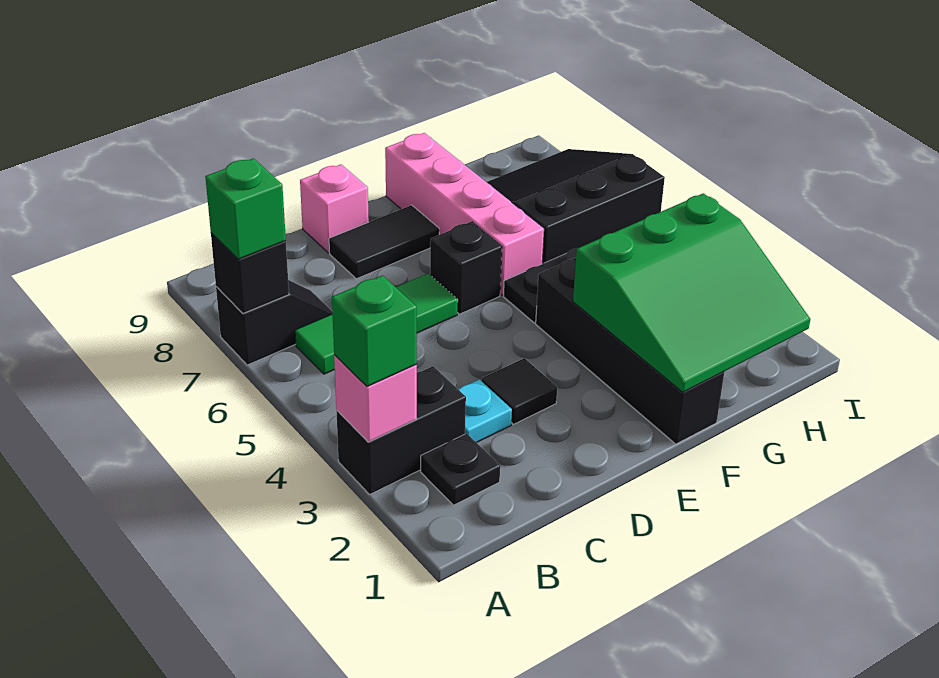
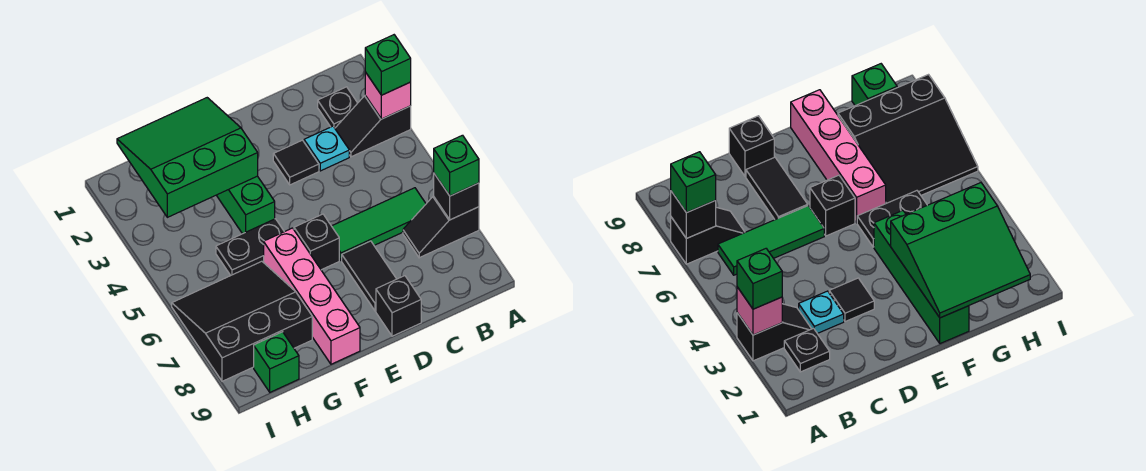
black 1x2 brick [336,366,466,494] -> black 1x2 slope [335,96,411,157]
black 1x2 tile [329,205,439,279] -> black 1x2 tile turned to [342,241,396,311]
pink 1x1 brick [300,165,369,253] -> black 1x1 brick [376,276,421,336]
black 1x4 brick [536,258,724,444] -> green 1x4 brick [216,176,275,234]
black 3x3 slope [487,149,665,264] -> black 3x3 slope turned to [172,261,312,381]
none -> green 1x1 brick [254,332,299,392]

